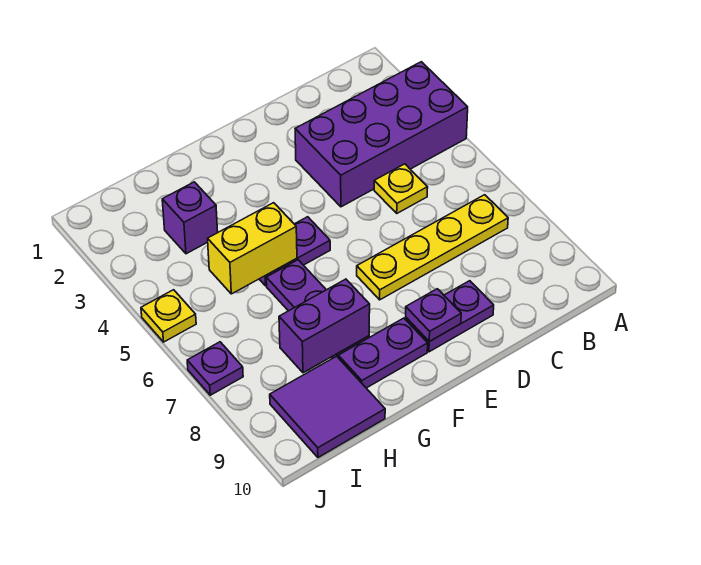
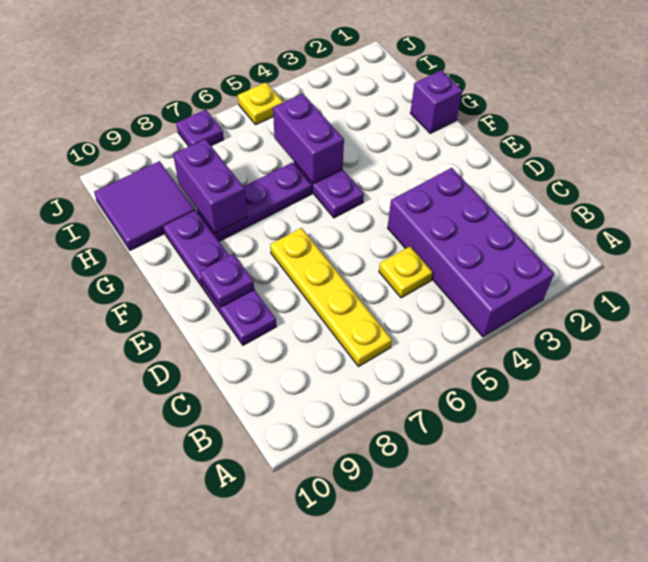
yellow 1x2 brick [208,203,297,294] -> purple 1x2 brick [273,94,344,184]
purple 1x1 brick [162,182,218,254] -> purple 1x1 brick moved to [410,70,462,133]

